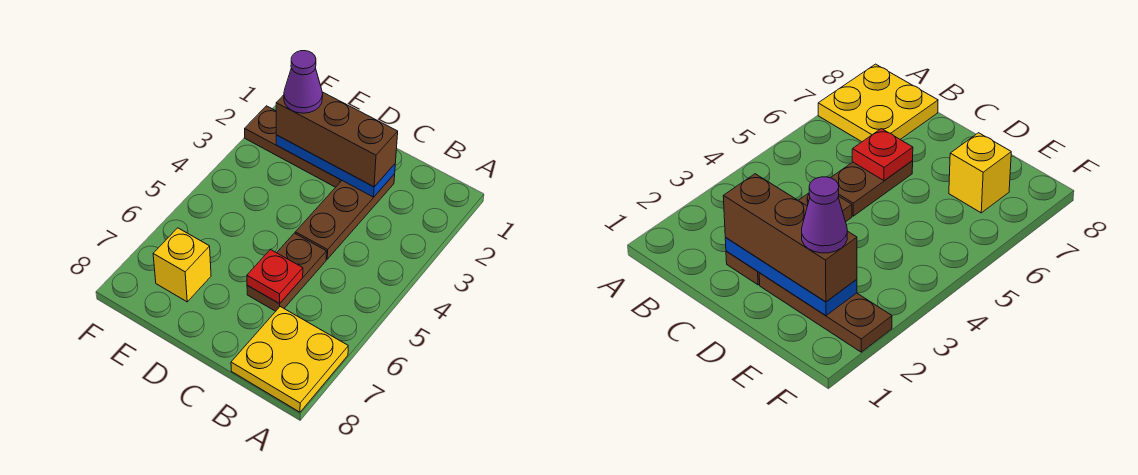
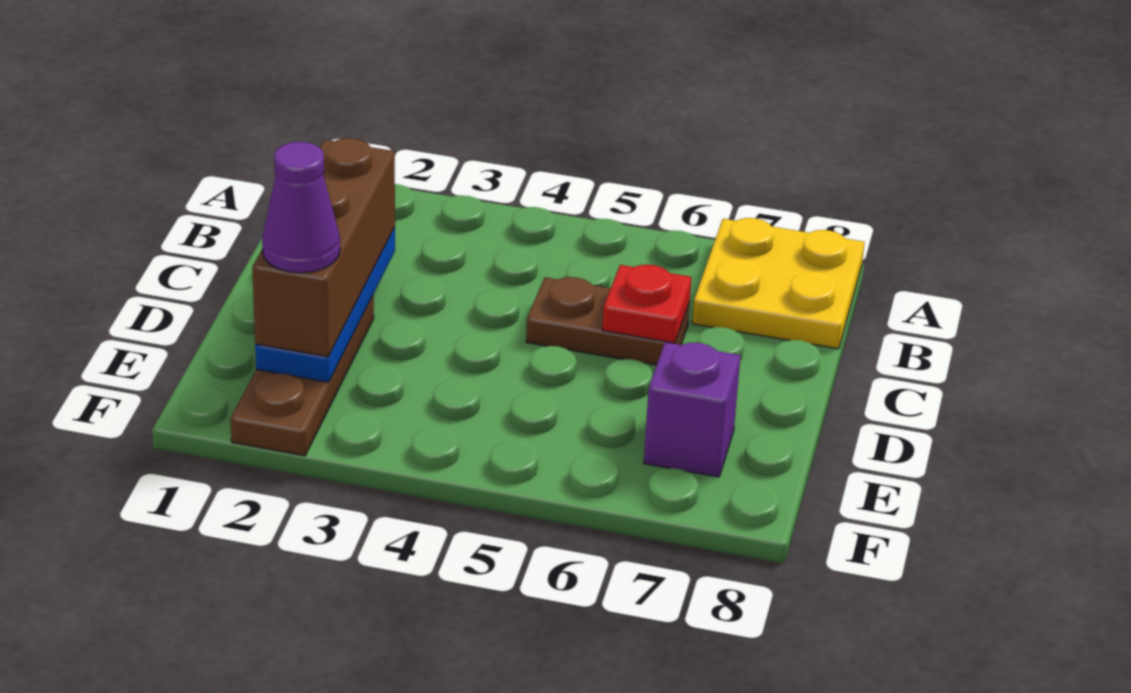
brown 1x3 plate [295,174,395,259] -> none
yellow 1x1 brick [153,228,211,302] -> purple 1x1 brick [644,342,741,477]

